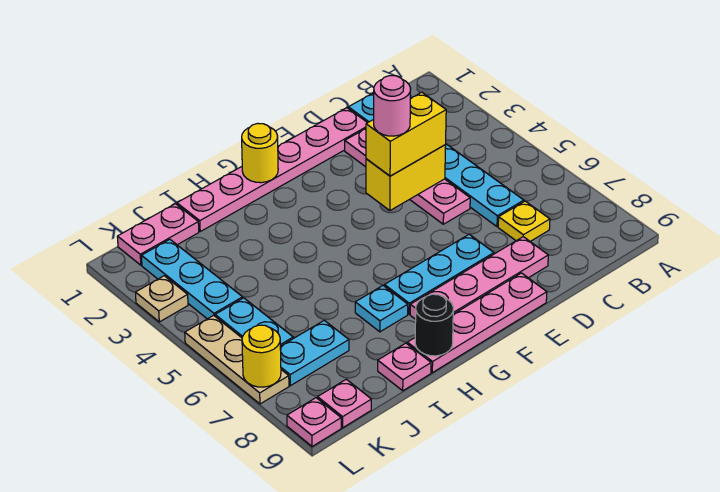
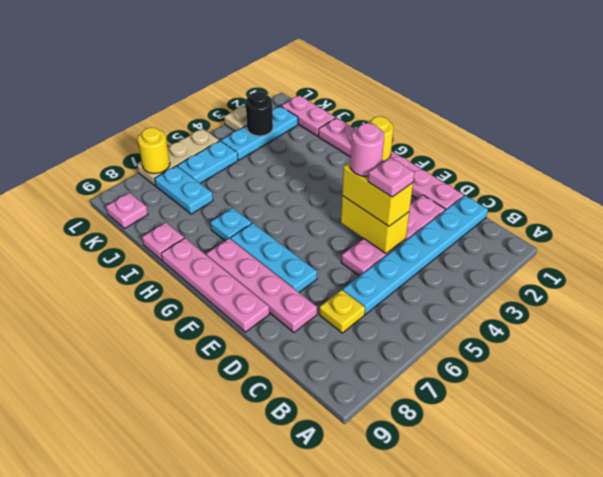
black 1x1 round brick [415,294,453,356] -> black 1x1 round brick moved to [246,92,273,136]
pink 1x1 plate [287,398,341,446] -> pink 1x1 plate moved to [368,157,415,197]

